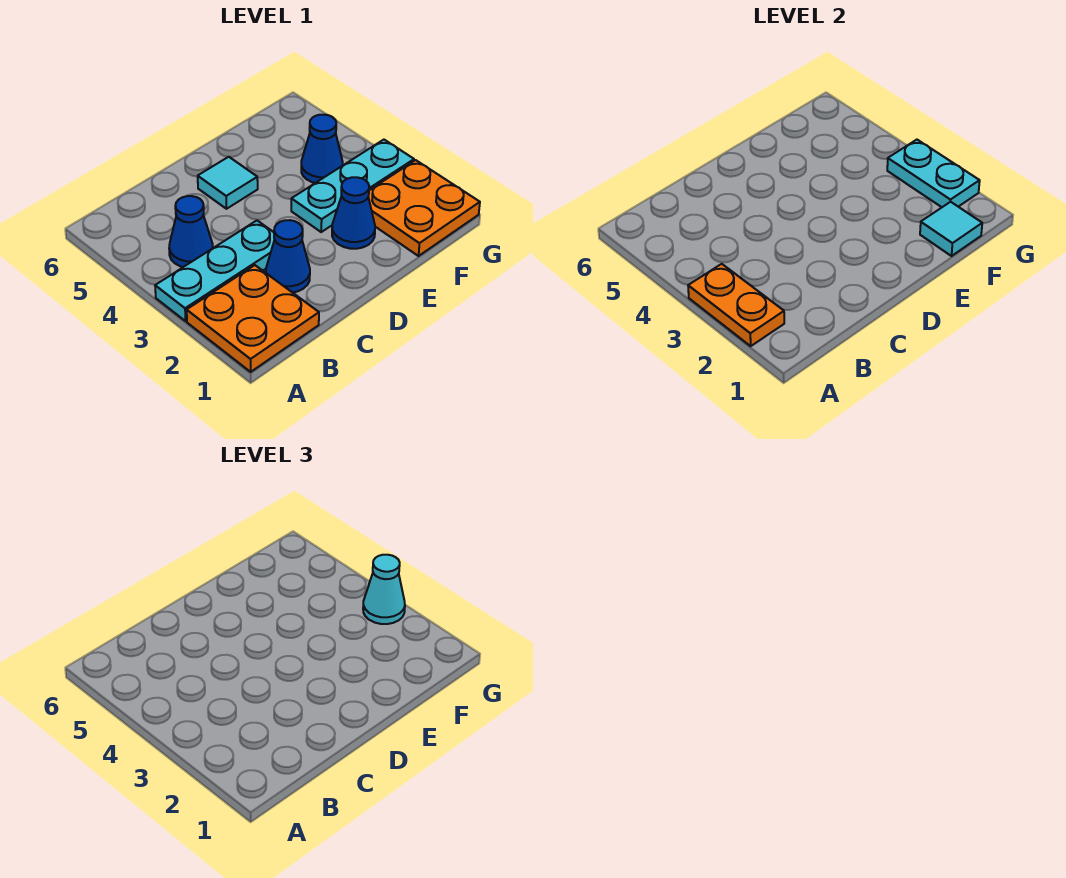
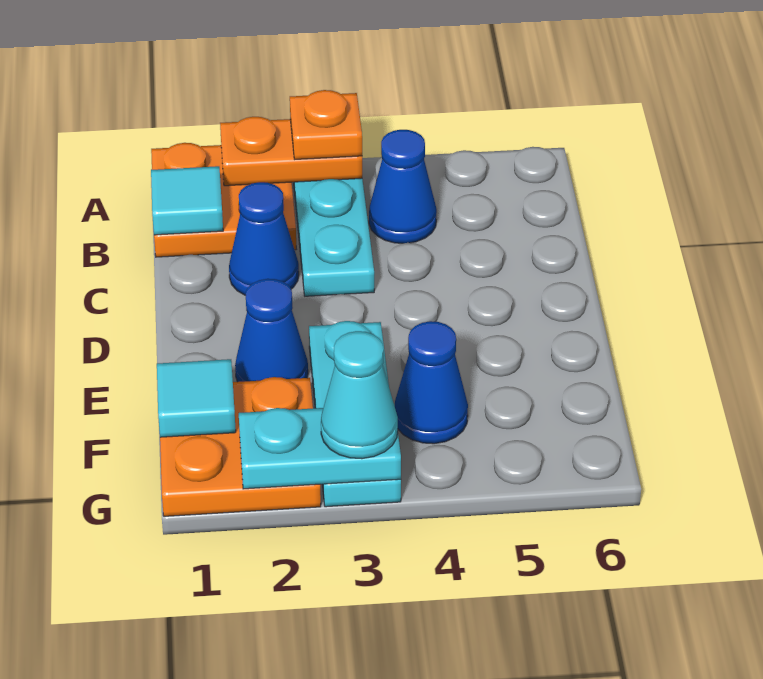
none -> orange 1x1 plate [290,90,362,159]
cyan 1x1 tile [198,157,258,209] -> cyan 1x1 tile moved to [151,166,223,235]

